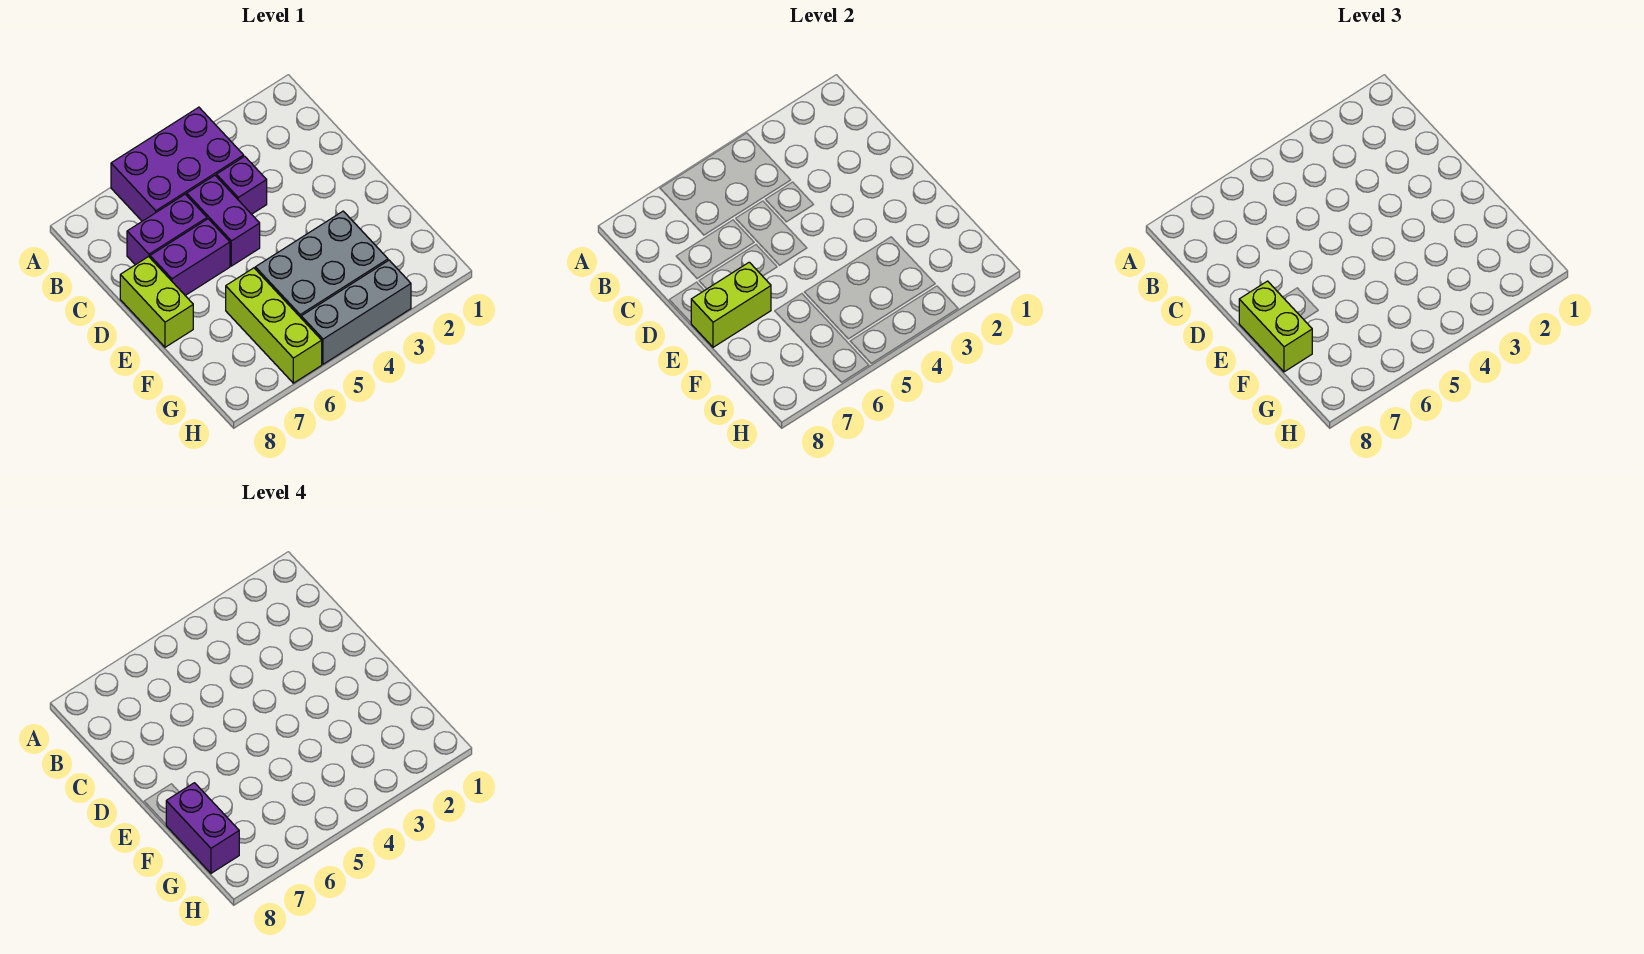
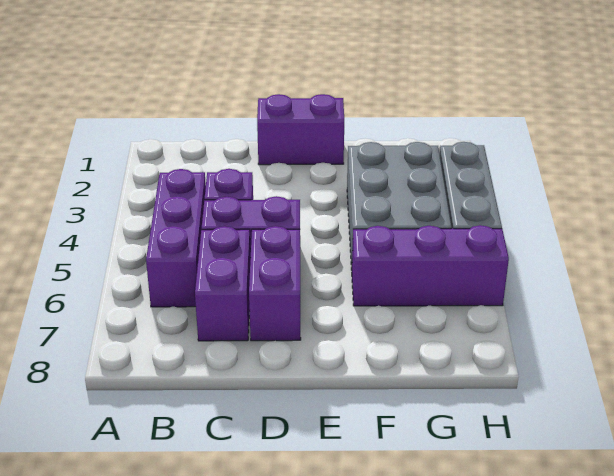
purple 2x3 brick [111,107,244,221] -> purple 1x3 brick [146,169,206,307]
lime 1x2 brick [120,257,193,347] -> none
lime 1x2 brick [691,262,771,347] -> none
lime 1x2 brick [1239,281,1312,372] -> none
lime 1x3 brick [226,268,322,383] -> purple 1x3 brick [352,225,509,306]
purple 1x2 brick [166,783,239,873] -> purple 1x2 brick moved to [257,94,344,165]

